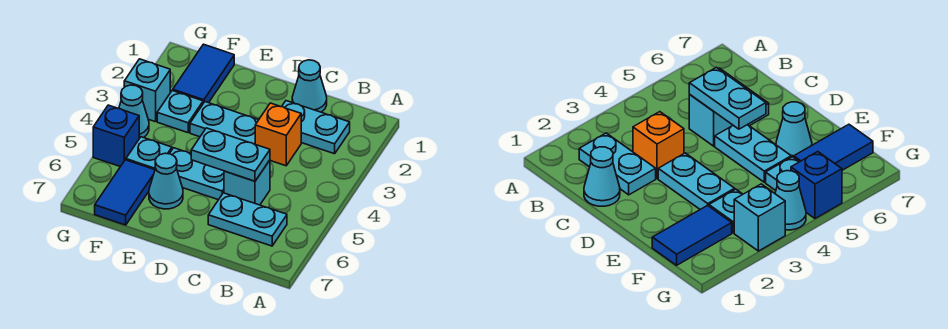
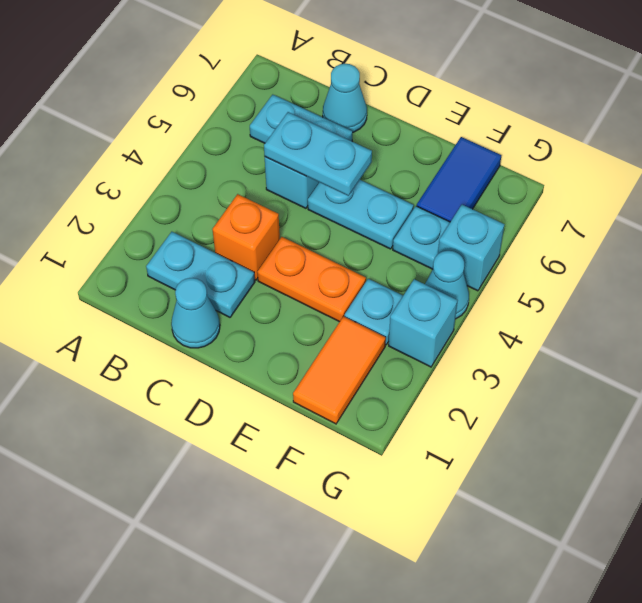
cyan 1x2 plate [190,102,258,144] -> orange 1x2 plate [257,237,366,322]
cyan 1x1 cone [149,153,183,209] -> cyan 1x1 cone moved to [323,64,367,132]
blue 1x2 tile [173,44,234,103] -> orange 1x2 tile [293,317,386,424]
blue 1x1 brick [93,105,139,167] -> cyan 1x1 brick [438,205,504,291]

